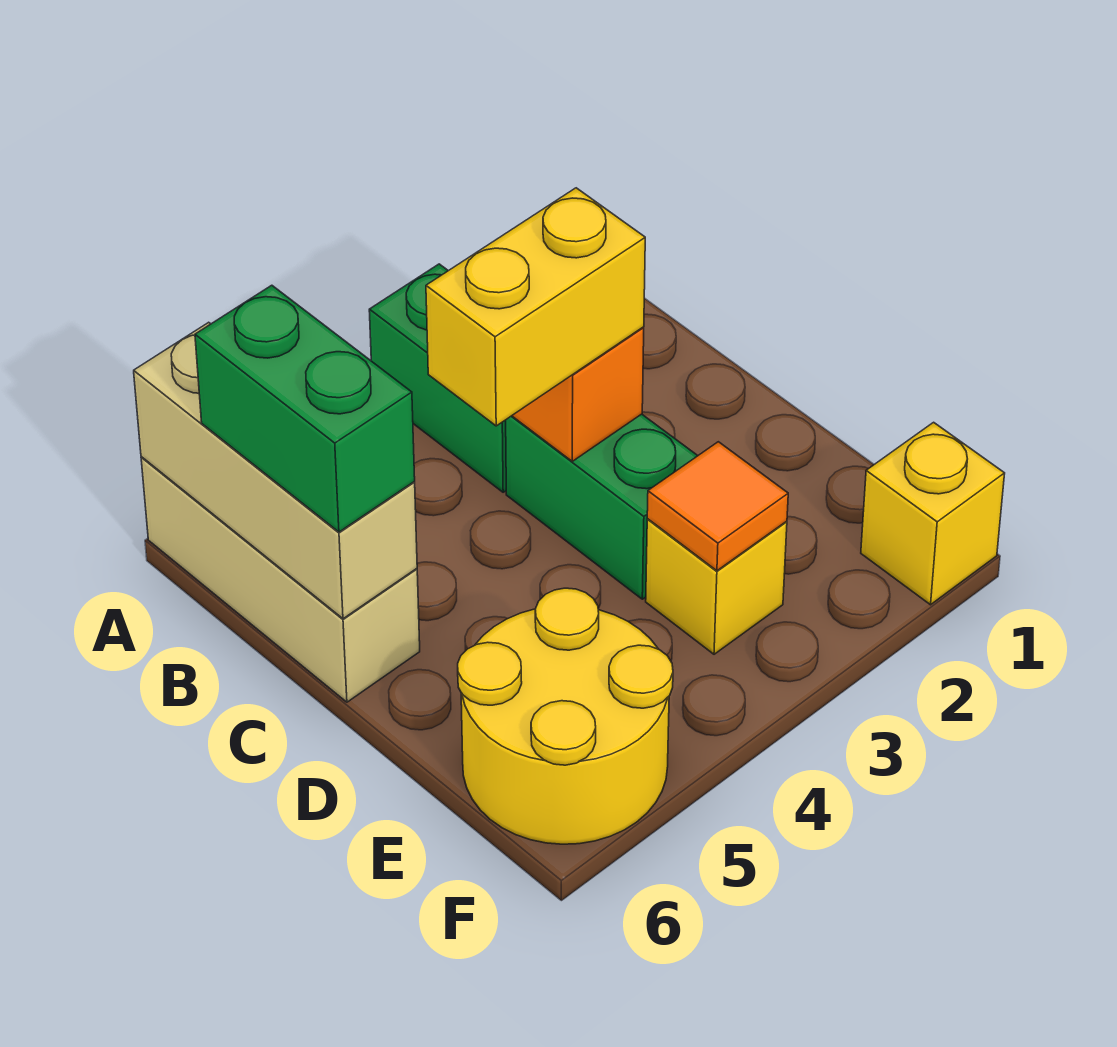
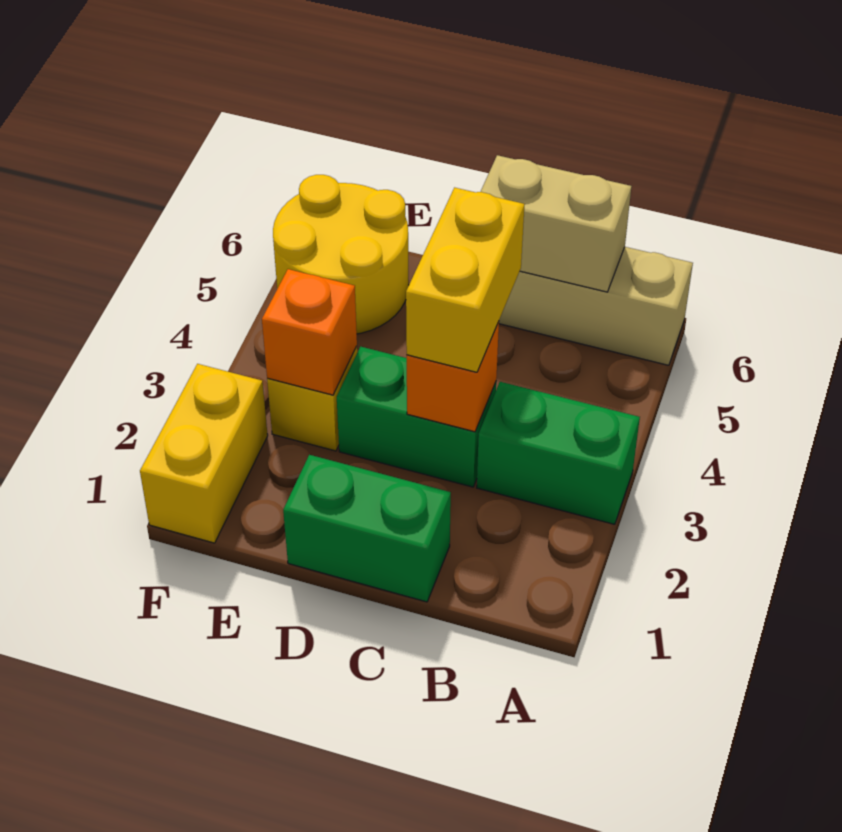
tan 1x3 brick [134,322,417,619] -> tan 1x2 brick [481,155,631,292]
green 1x2 brick [195,285,415,532] -> green 1x2 brick moved to [283,455,451,602]
orange 1x1 tile [647,442,788,571] -> orange 1x1 brick [262,269,357,395]
yellow 1x1 brick [861,422,1005,605] -> yellow 1x2 brick [140,364,268,543]

